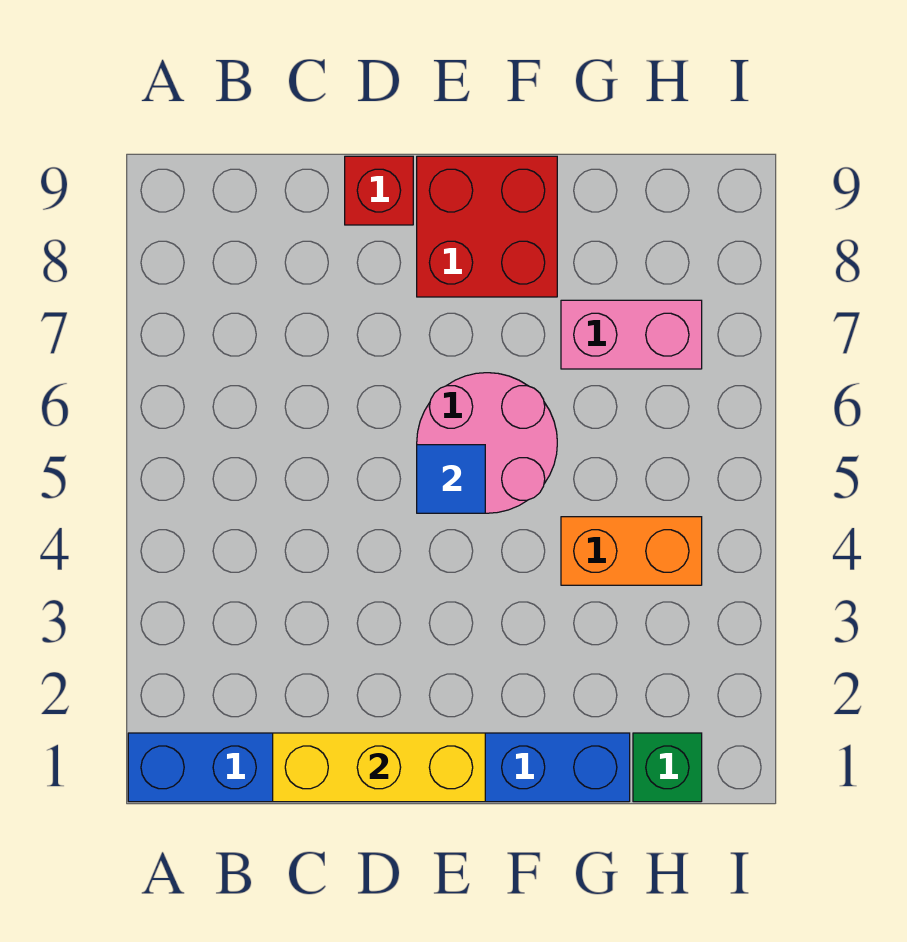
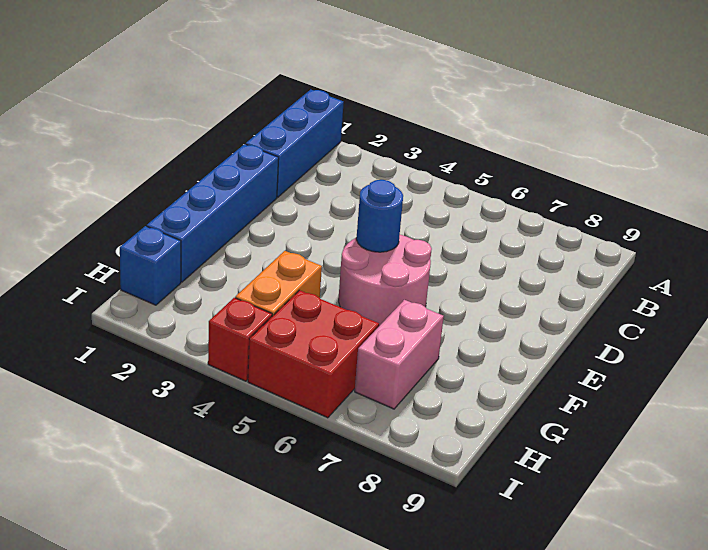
yellow 1x3 brick [273,733,485,802] -> none
red 1x1 brick [345,156,413,225] -> red 1x1 brick moved to [208,298,272,381]
blue 1x1 tile [417,445,485,513] -> blue 1x1 round brick [356,180,403,252]
red 2x2 brick [417,156,557,297] -> red 2x2 brick moved to [248,290,379,418]
green 1x1 brick [633,733,702,802] -> blue 1x1 brick [120,226,181,305]

